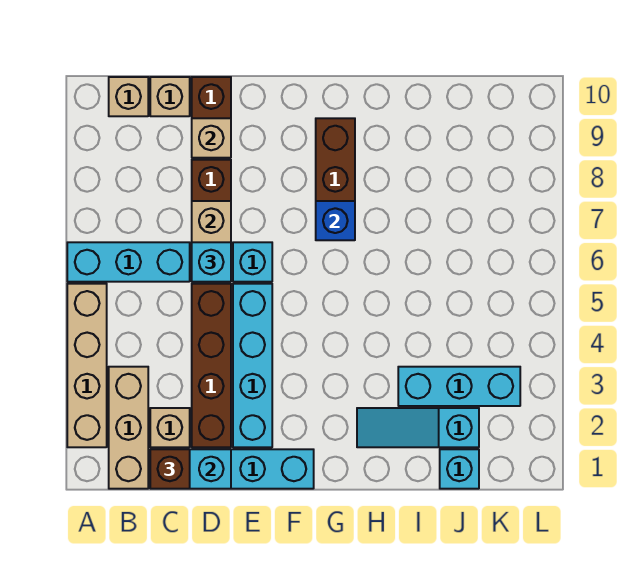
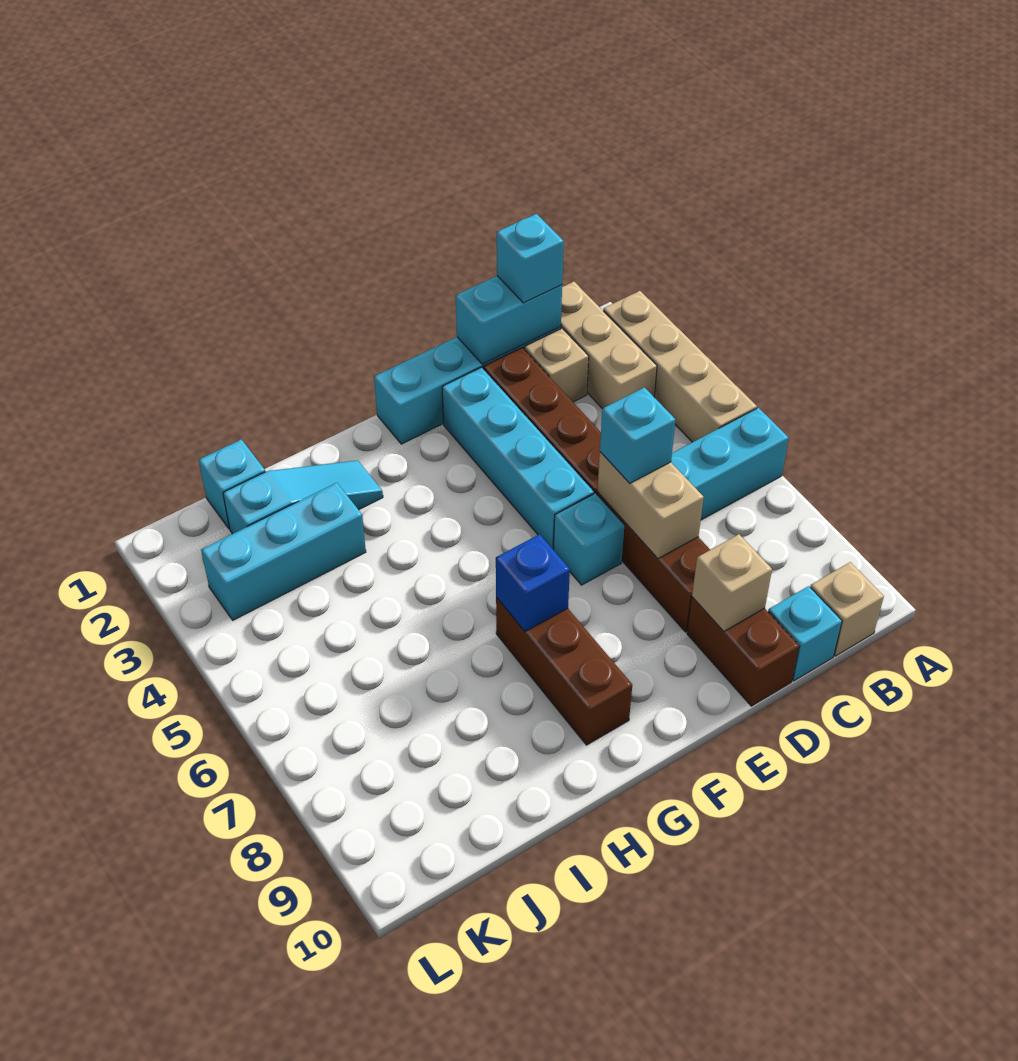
brown 1x1 brick [150,449,190,489] -> cyan 1x1 brick [497,214,564,303]
tan 1x1 brick [150,77,190,116] -> cyan 1x1 brick [768,586,842,681]

